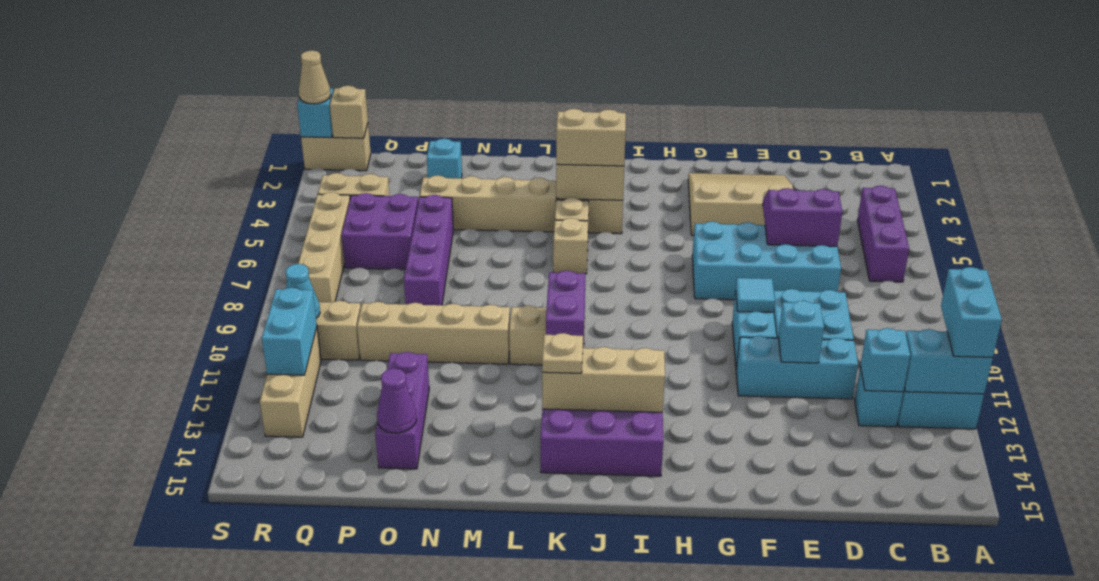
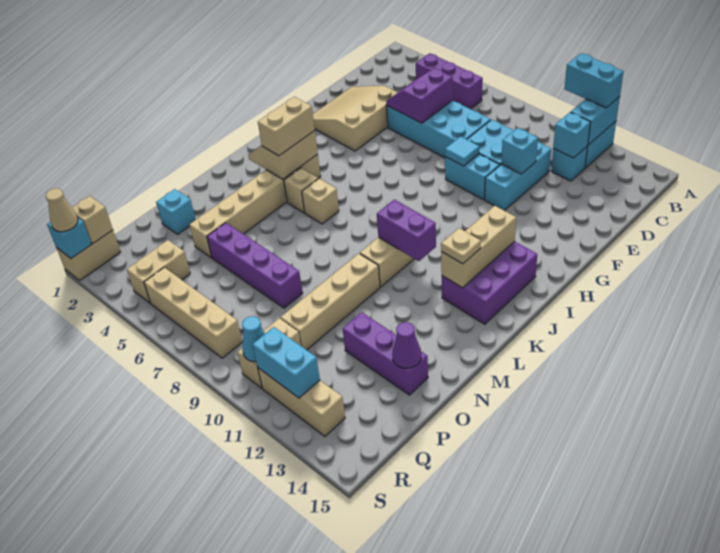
cyan 2x4 brick [692,222,841,300] -> cyan 2x4 brick turned to [387,100,491,158]
purple 2x2 brick [342,193,418,270] -> none

